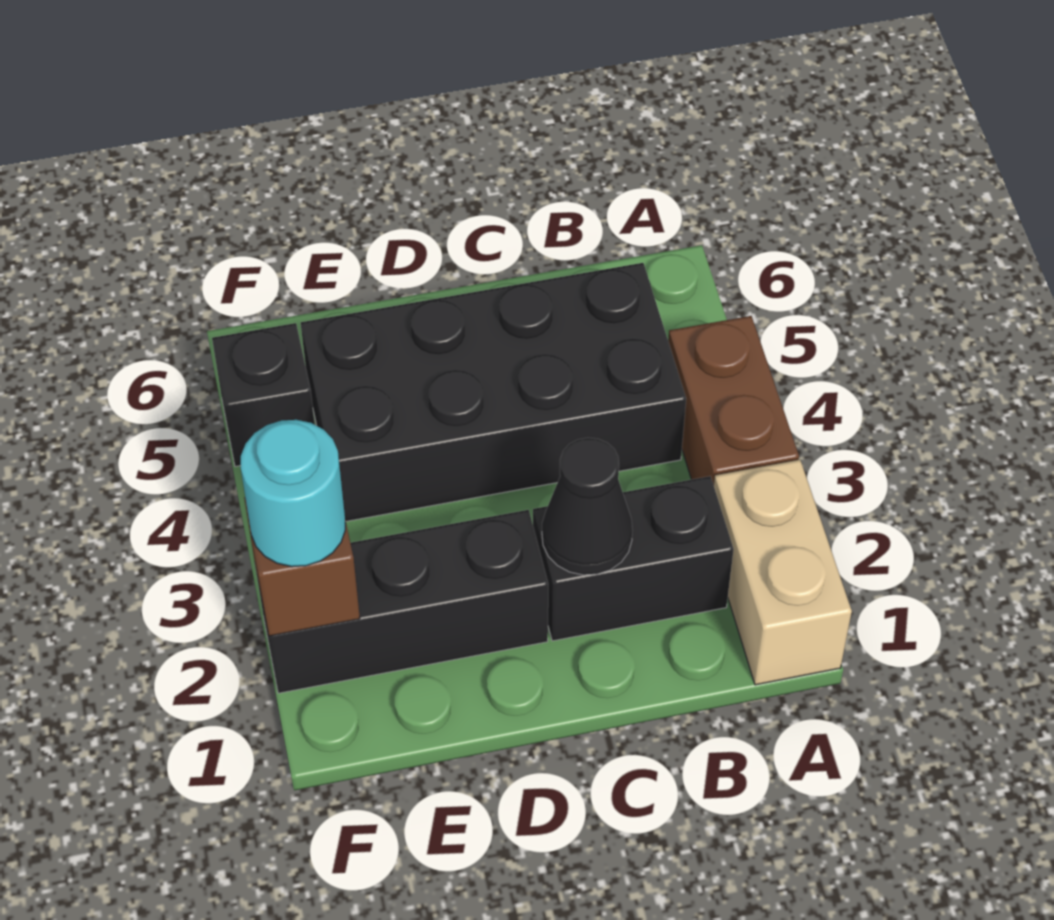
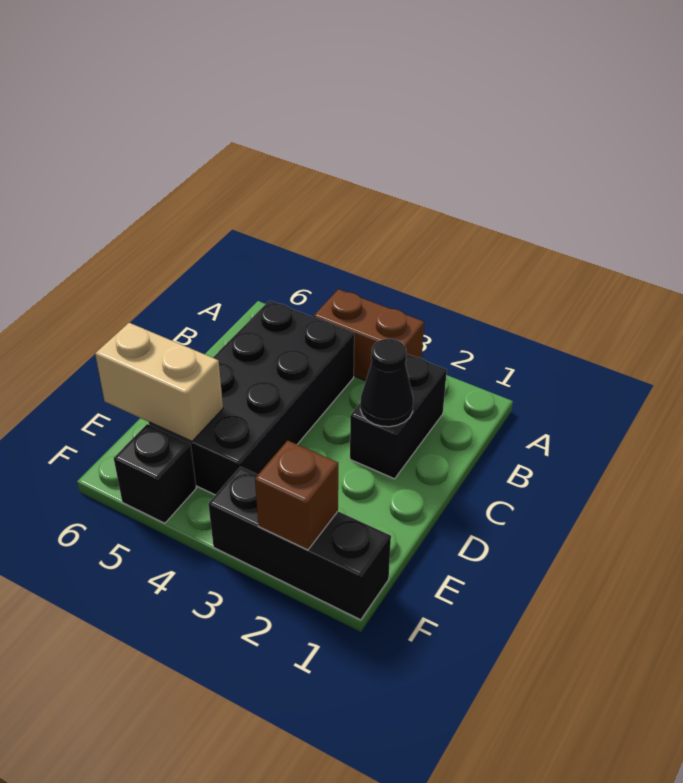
tan 1x2 brick [714,460,852,685] -> tan 1x2 brick moved to [95,323,223,442]
black 1x3 brick [255,510,548,693] -> black 1x3 brick turned to [208,467,391,620]
cyan 1x1 round brick [241,420,345,567] -> none

